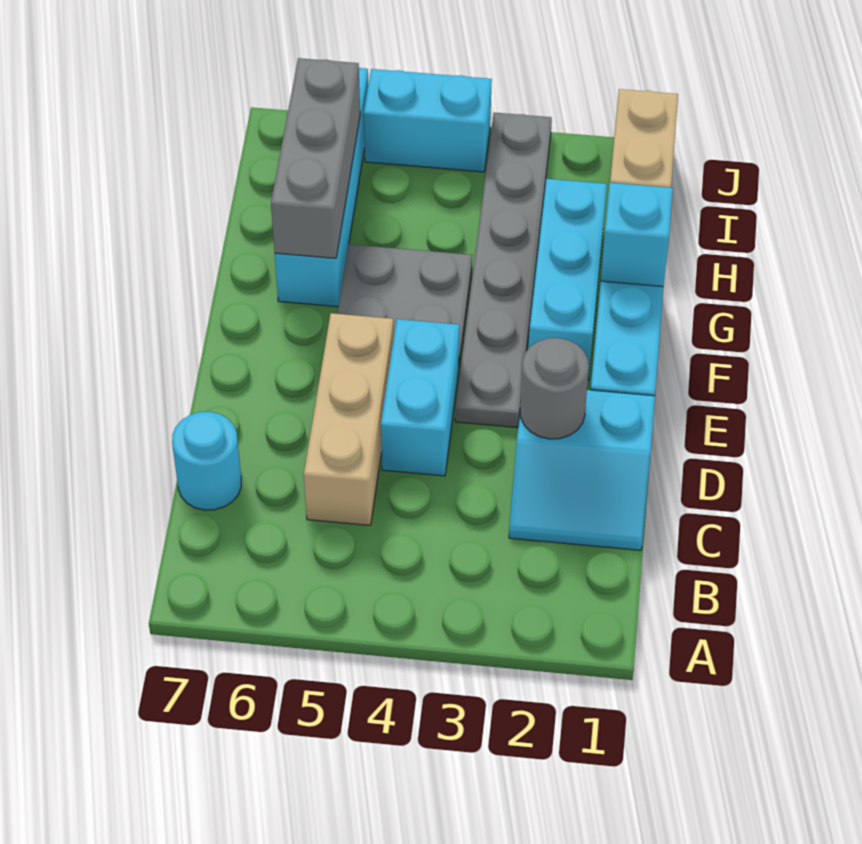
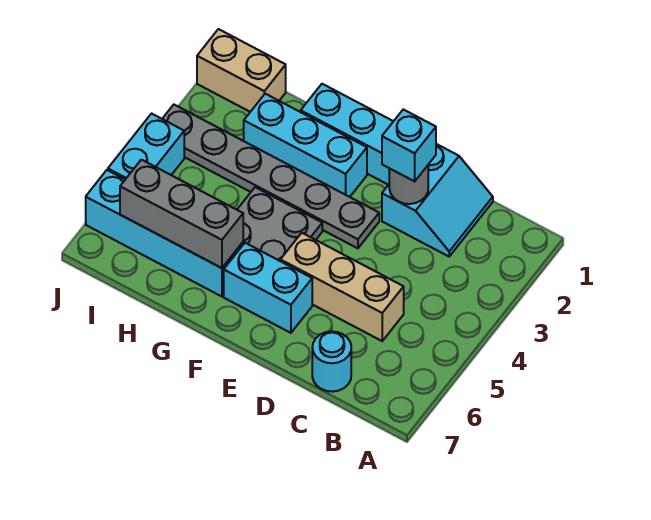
cyan 1x2 brick [381,319,459,476] -> cyan 1x2 brick moved to [224,243,312,333]
cyan 1x1 brick [601,183,673,287] -> cyan 1x1 brick moved to [382,109,436,181]

